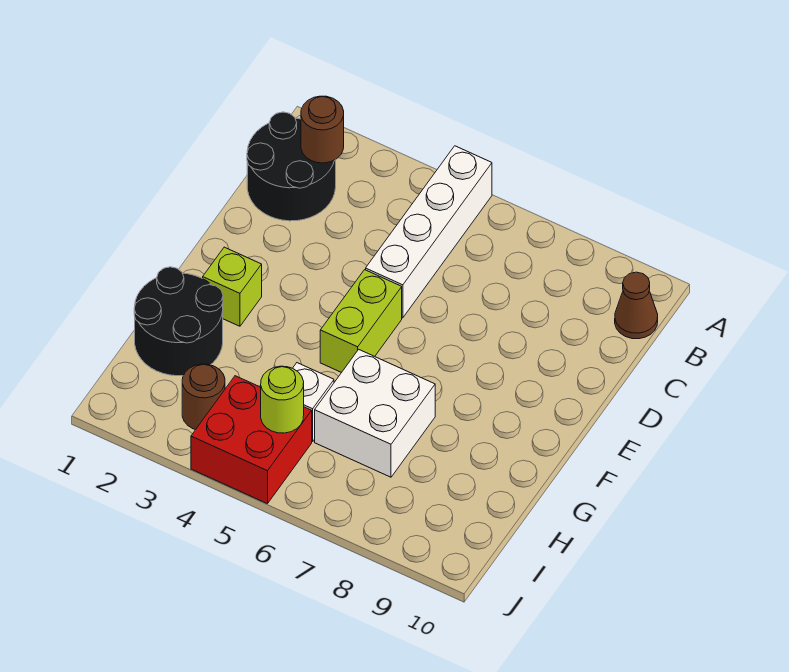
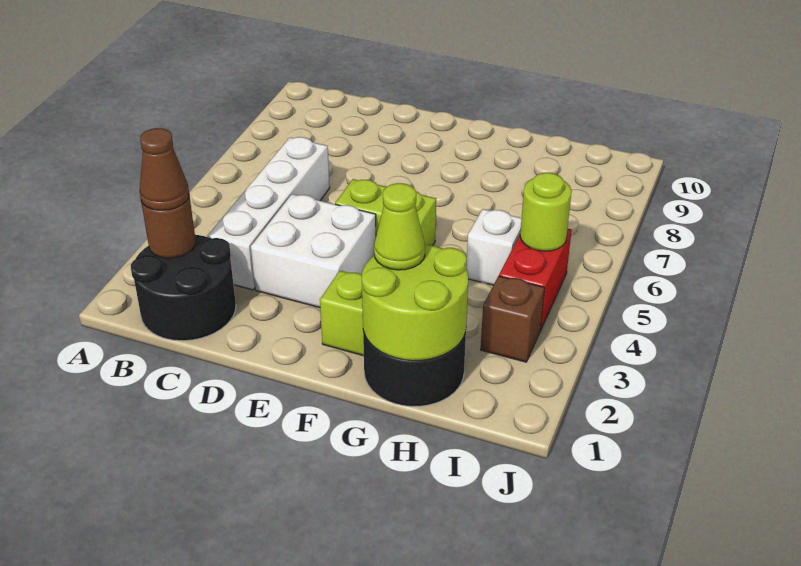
white 1x4 brick [366,146,492,318] -> white 1x4 brick turned to [207,137,330,290]
brown 1x1 cone [615,272,658,339] -> brown 1x1 cone moved to [139,128,189,210]
none -> lime 2x2 round brick [362,244,468,361]
none -> lime 1x1 cone [374,183,425,270]
white 2x2 brick [315,349,435,477] -> white 2x2 brick moved to [251,194,376,308]
brown 1x1 round brick [182,364,225,430] -> brown 1x1 brick [481,276,545,362]
red 2x2 brick [191,376,312,504] -> red 1x2 brick [499,228,572,330]

